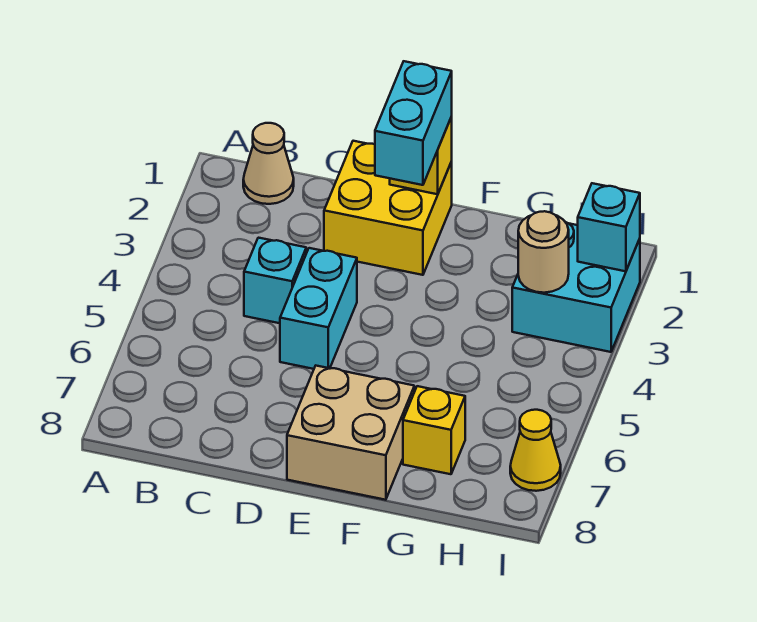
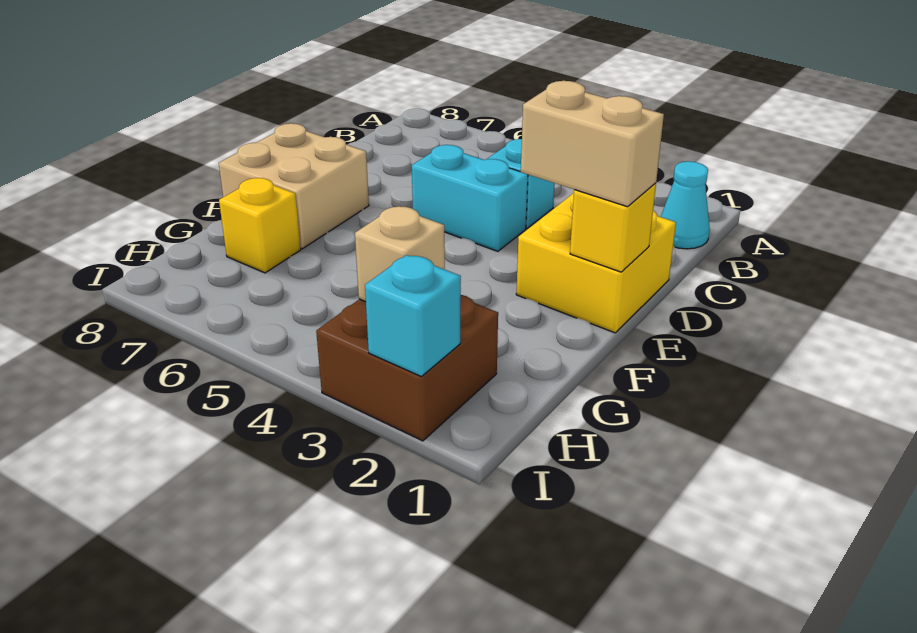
tan 1x1 cone [243,123,294,204] -> cyan 1x1 cone [661,161,710,249]
cyan 1x2 brick [375,61,452,185] -> tan 1x2 brick [521,81,664,207]
cyan 2x2 brick [512,222,640,352] -> brown 2x2 brick [316,295,498,441]
tan 1x1 round brick [518,211,569,293] -> tan 1x1 brick [355,206,445,302]
yellow 1x1 cone [510,410,561,491] -> none

